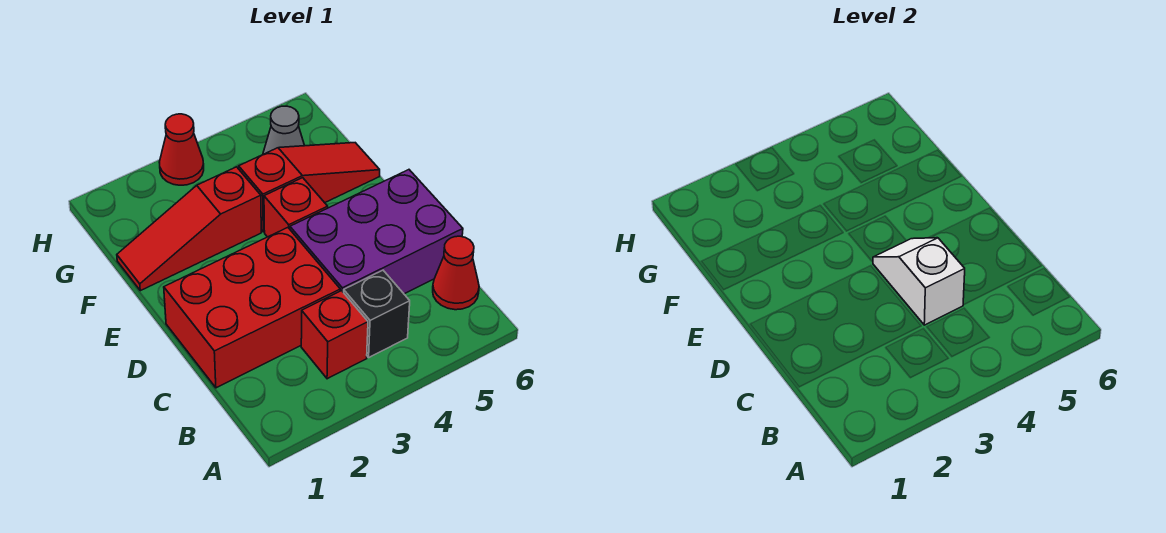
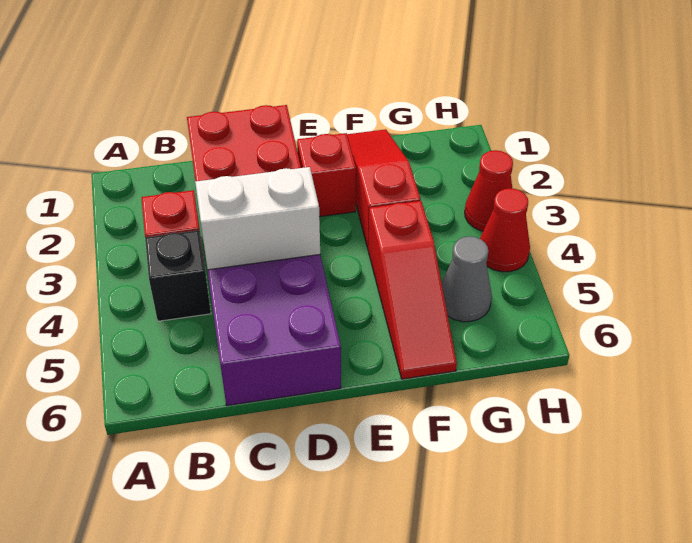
red 1x1 cone [433,236,479,310] -> red 1x1 cone moved to [480,188,530,272]
white 1x2 slope [873,238,965,325] -> white 1x2 brick [195,167,320,270]
red 1x1 brick [264,178,328,237] -> red 1x1 brick moved to [297,133,356,217]

